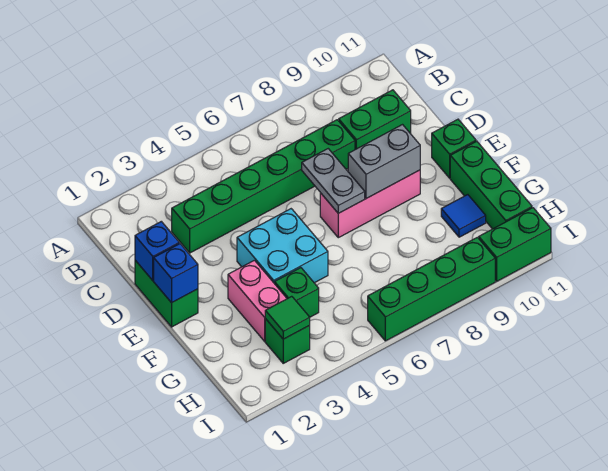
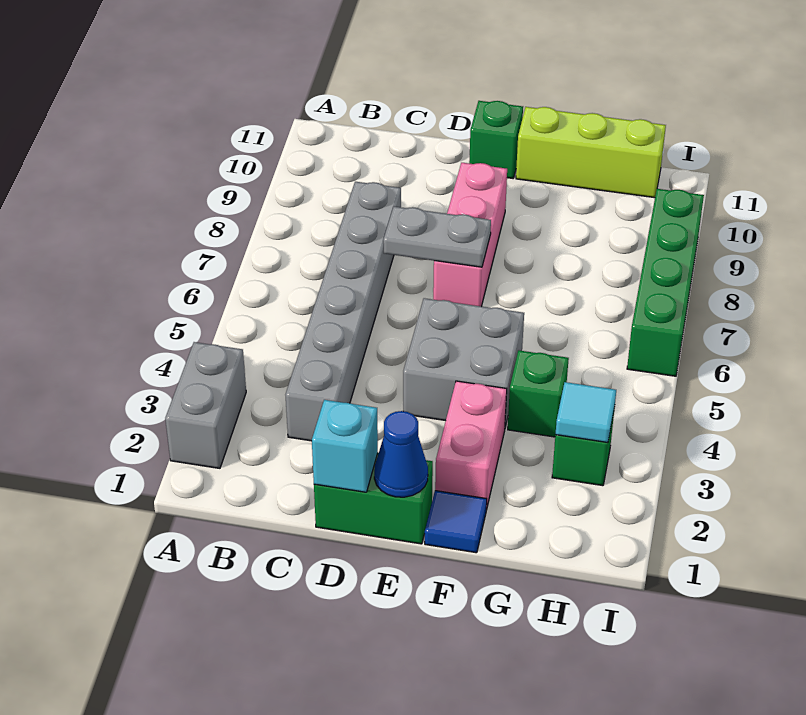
green 1x6 brick [172,120,355,253] -> grey 1x6 brick [285,182,401,441]
green 1x2 brick [339,90,411,150] -> none
blue 1x1 brick [135,221,179,280] -> cyan 1x1 brick [312,400,378,492]
blue 1x1 brick [154,244,198,303] -> blue 1x1 cone [374,411,428,497]
cyan 2x2 brick [237,209,328,284] -> grey 2x2 brick [403,298,524,427]
grey 1x2 brick [348,125,420,199] -> grey 1x2 brick moved to [165,342,246,468]
pink 1x2 brick [228,260,287,341] -> pink 1x2 brick turned to [435,381,507,510]
green 1x3 brick [450,141,532,229] -> lime 1x3 brick [516,107,666,198]
blue 1x1 tile [441,195,486,237] -> blue 1x1 tile moved to [425,491,487,553]
green 1x1 tile [265,296,310,339] -> cyan 1x1 tile [555,382,616,443]
green 1x2 brick [479,208,551,281] -> none

